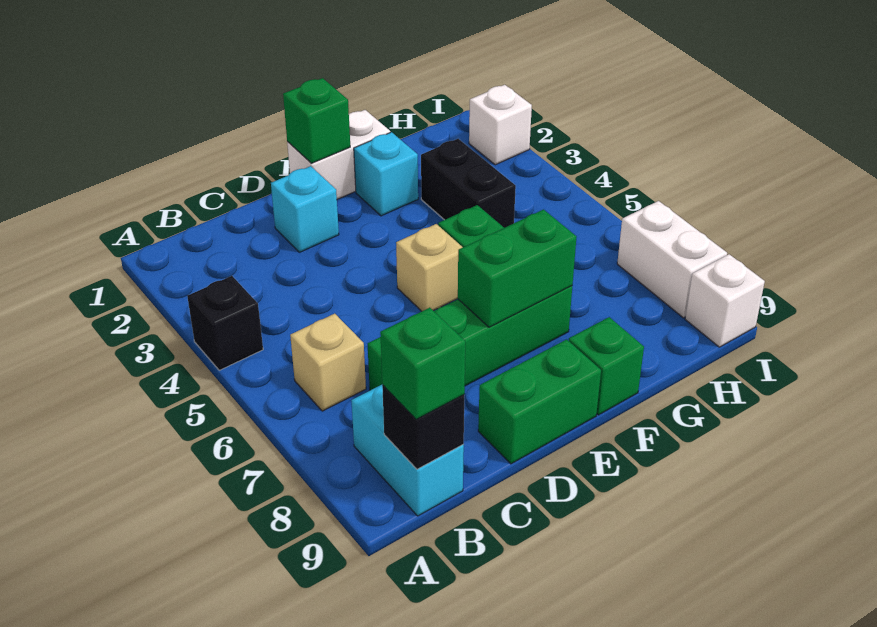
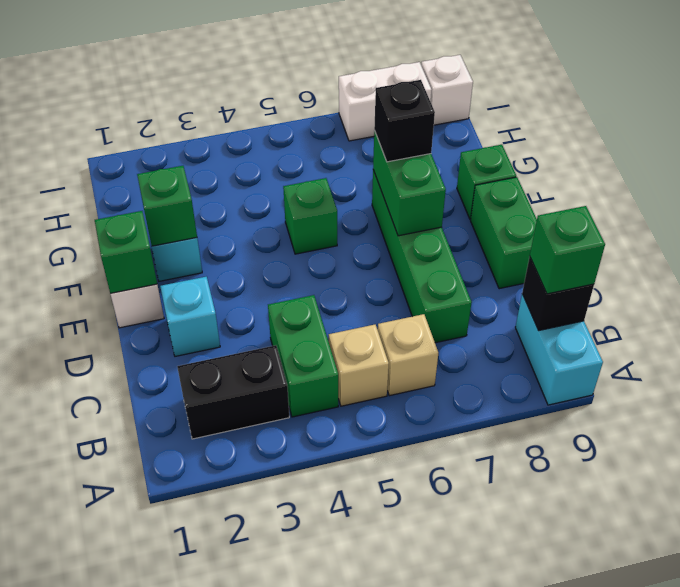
black 1x1 brick [187,276,263,370] -> black 1x1 brick moved to [374,80,435,162]
none -> green 1x2 brick [268,295,338,417]
cyan 1x2 brick [351,385,464,516] -> cyan 1x2 brick turned to [515,294,603,405]
tan 1x1 brick [396,224,463,311] -> tan 1x1 brick moved to [329,325,389,406]
none -> green 1x1 brick [137,166,197,246]
black 1x2 brick [421,139,516,228] -> black 1x2 brick moved to [177,345,289,439]
white 1x1 brick [469,85,532,165] -> none

